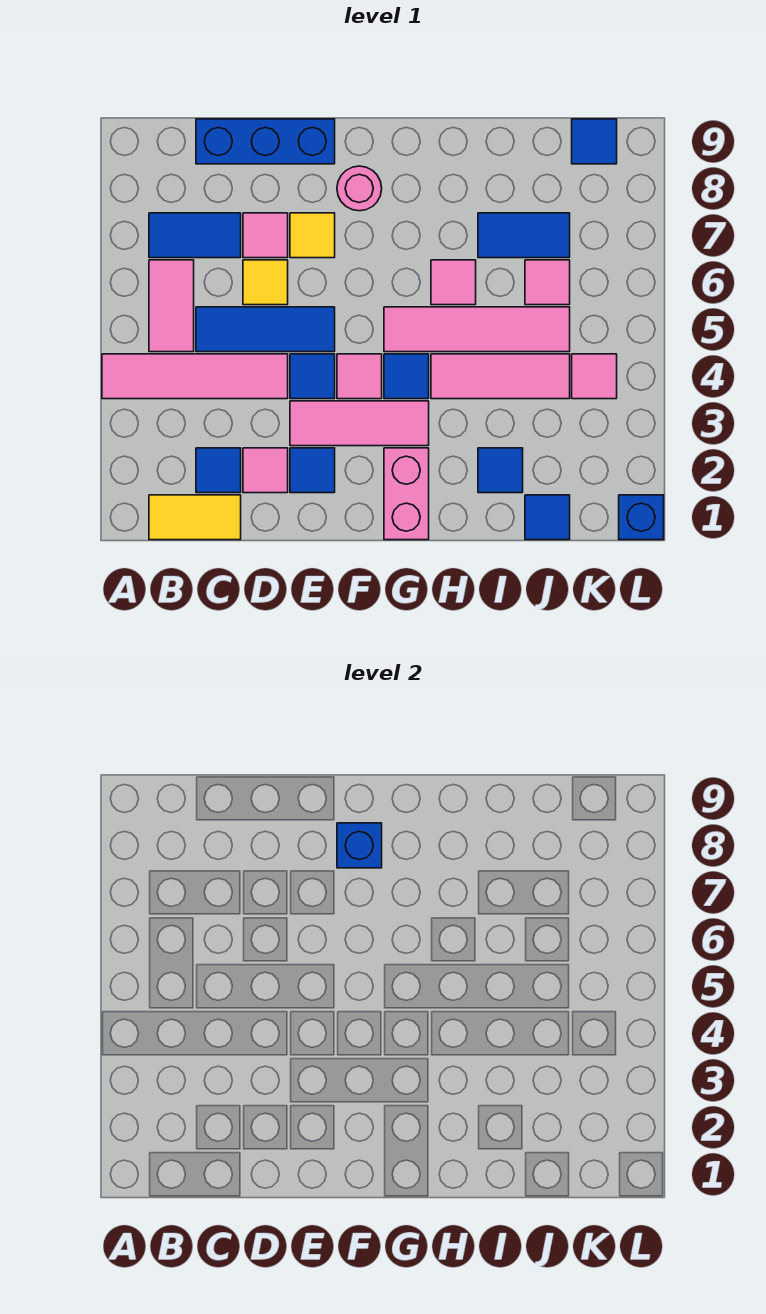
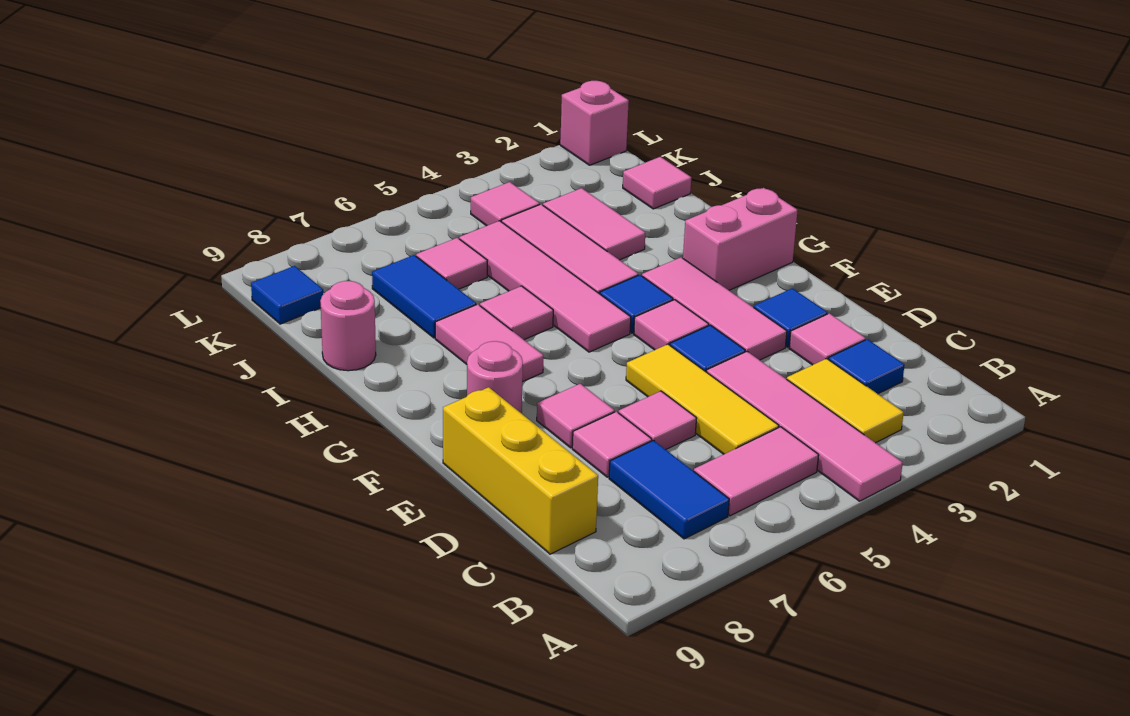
yellow 1x2 tile [149,495,241,540] -> yellow 1x2 tile moved to [787,358,904,443]
blue 1x3 tile [196,307,335,352] -> yellow 1x3 tile [626,344,779,454]
blue 1x3 brick [196,119,335,164] -> yellow 1x3 brick [443,387,598,554]
yellow 1x1 tile [243,260,288,305] -> pink 1x1 tile [618,391,697,449]
yellow 1x1 tile [290,213,335,258] -> pink 1x1 tile [537,384,615,448]
blue 1x1 brick [337,823,382,868] -> none
none -> pink 1x2 tile [435,304,544,382]
blue 1x1 tile [478,448,523,493] -> none
none -> pink 1x2 tile [543,188,645,260]
none -> pink 1x1 round brick [320,281,376,371]
blue 1x1 tile [525,495,570,540] -> pink 1x1 tile [623,157,691,209]
blue 1x1 brick [619,495,664,540] -> pink 1x1 brick [560,81,629,165]

